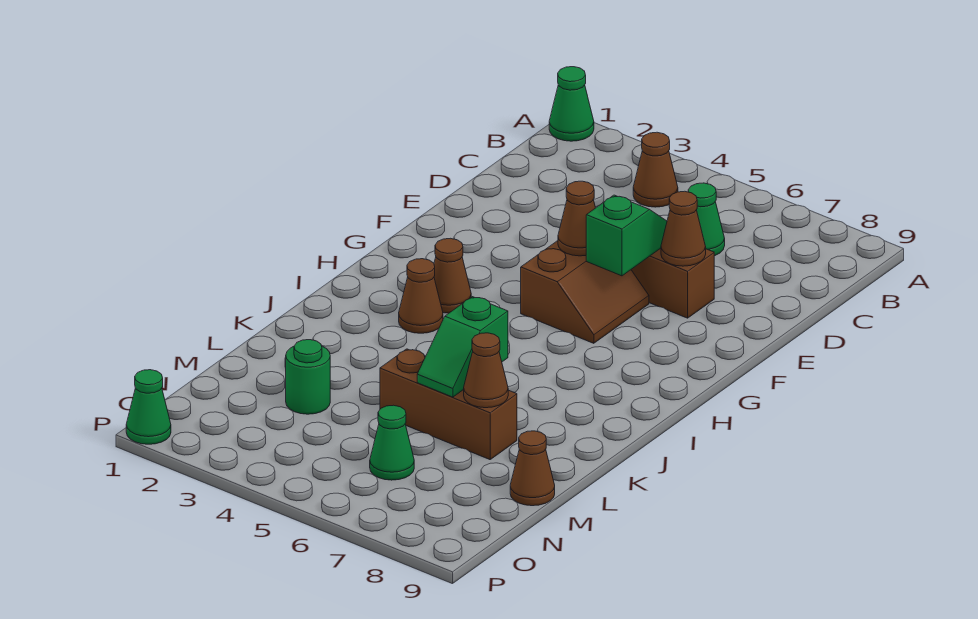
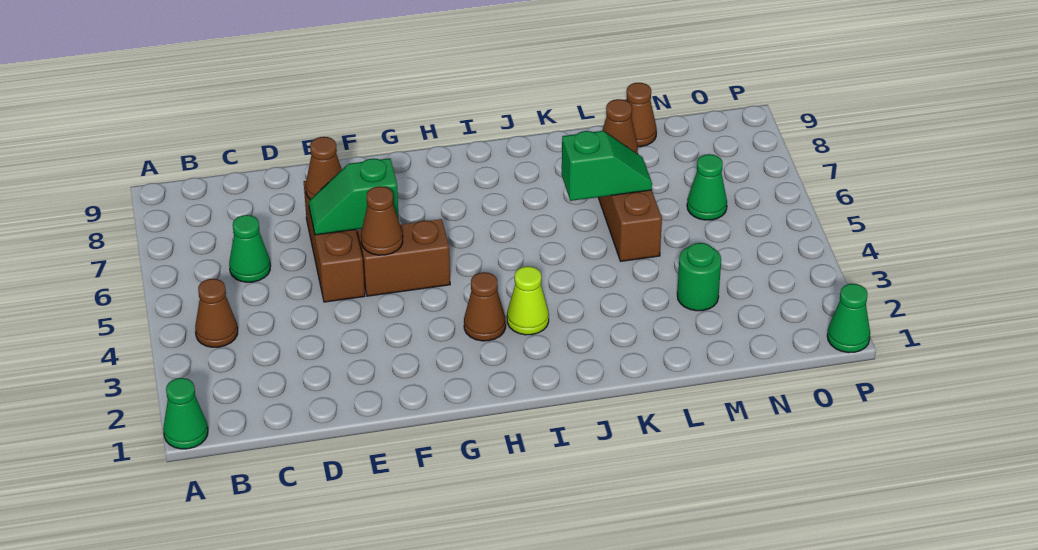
brown 1x1 cone [399,259,443,333] -> lime 1x1 cone [507,266,549,335]

